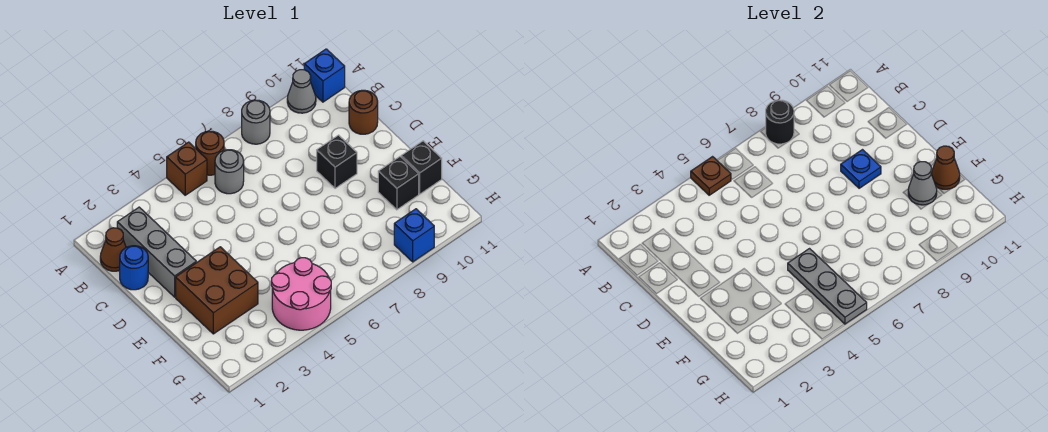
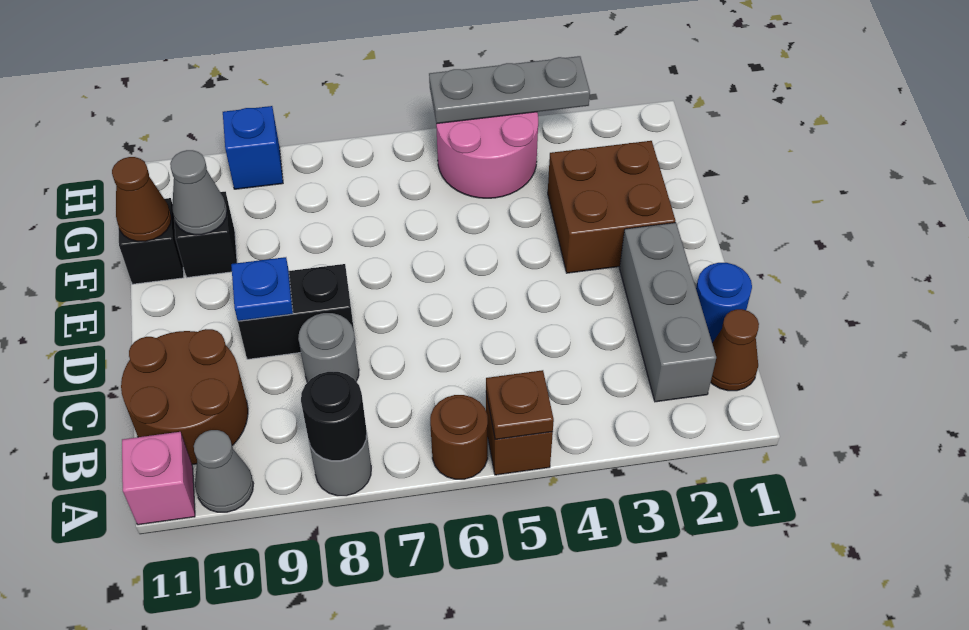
blue 1x1 brick [304,49,345,102] -> pink 1x1 brick [122,432,195,525]
grey 1x1 round brick [215,150,244,194] -> grey 1x1 round brick moved to [298,313,359,383]
brown 1x1 round brick [349,90,378,134] -> brown 2x2 round brick [121,329,248,465]
black 1x1 brick [317,135,357,188] -> black 1x2 brick [238,264,354,359]
grey 1x3 plate [788,249,867,324] -> grey 1x3 plate turned to [429,56,590,124]

